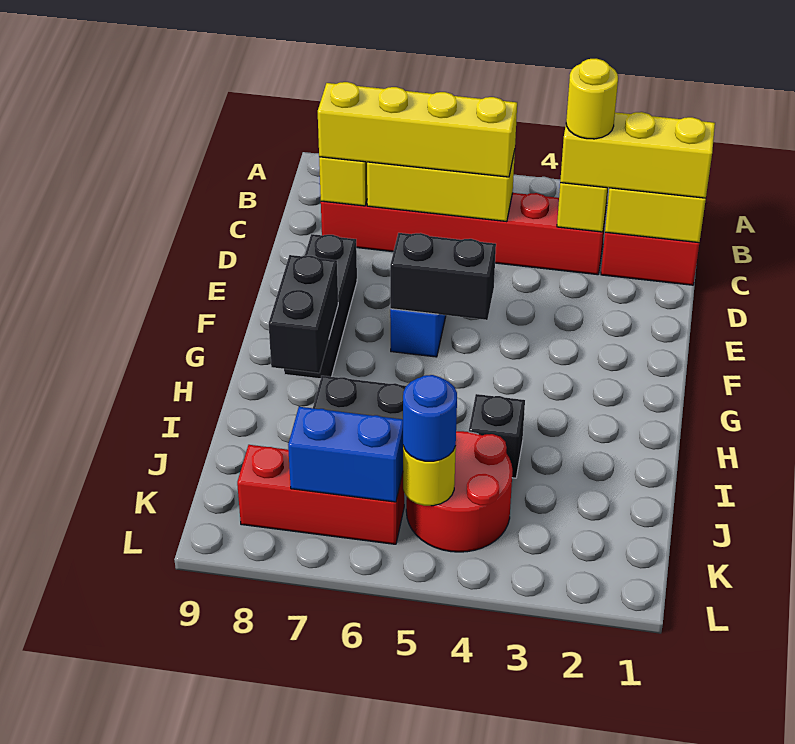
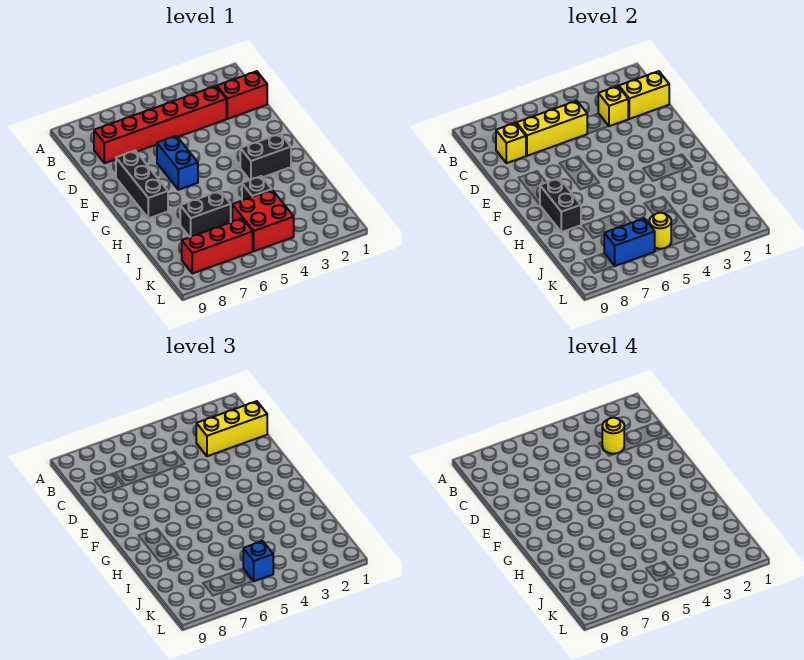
yellow 1x4 brick [318,82,517,177] -> none
black 1x2 brick [390,233,496,320] -> black 1x2 brick moved to [240,134,291,180]
red 2x2 round brick [406,431,513,552] -> red 2x2 brick [232,190,294,251]
blue 1x1 round brick [403,375,457,461] -> blue 1x1 brick [243,541,273,581]

